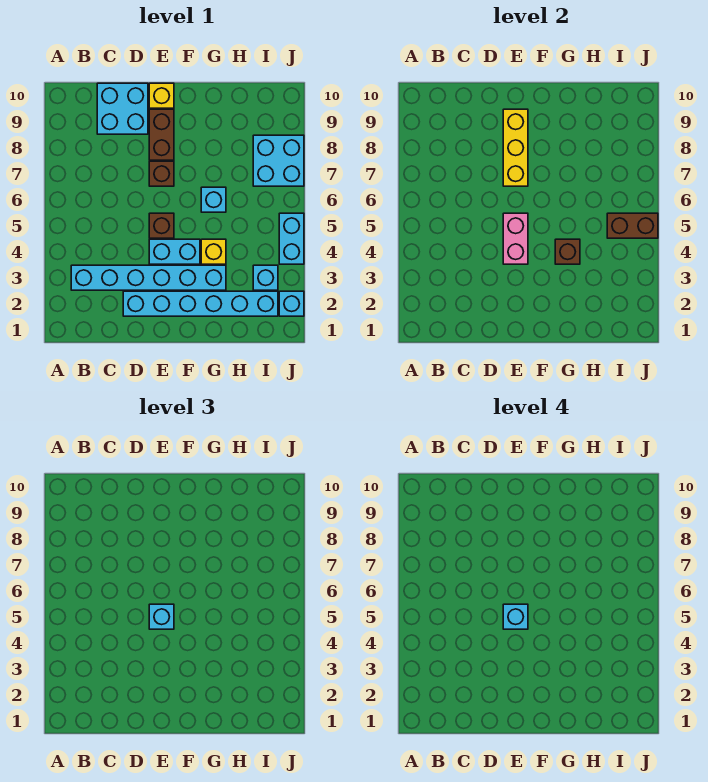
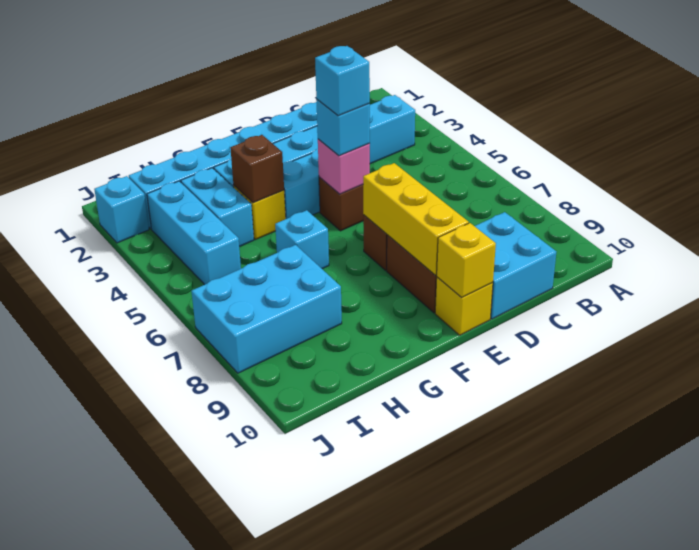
pink 1x2 brick [503,213,528,264] -> pink 1x1 brick [318,139,370,194]
none -> yellow 1x1 brick [437,223,496,298]
cyan 1x1 brick [253,265,278,290] -> cyan 1x3 brick [147,181,241,285]
brown 1x2 brick [607,213,658,238] -> none
cyan 2x2 brick [253,135,304,186] -> cyan 2x3 brick [191,245,342,373]
cyan 1x2 brick [279,213,304,264] -> cyan 1x2 brick moved to [181,168,254,247]

